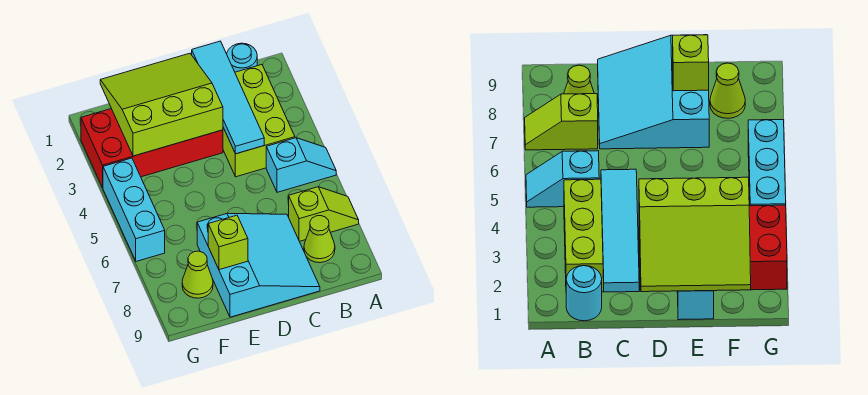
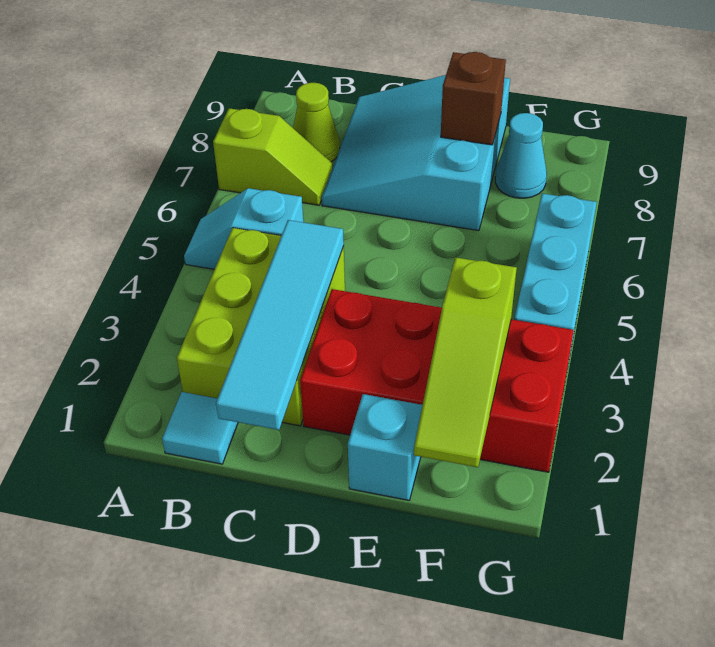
lime 1x2 slope [289,187,359,241] -> lime 1x2 slope turned to [213,108,332,205]
cyan 1x1 round brick [227,43,257,72] -> cyan 1x1 tile [162,392,238,464]
lime 3x3 slope [100,53,223,156] -> lime 1x3 slope [414,257,517,467]
lime 1x1 brick [208,215,248,270] -> brown 1x1 brick [441,52,506,145]
lime 1x1 cone [182,251,213,298] -> cyan 1x1 cone [495,113,547,198]

